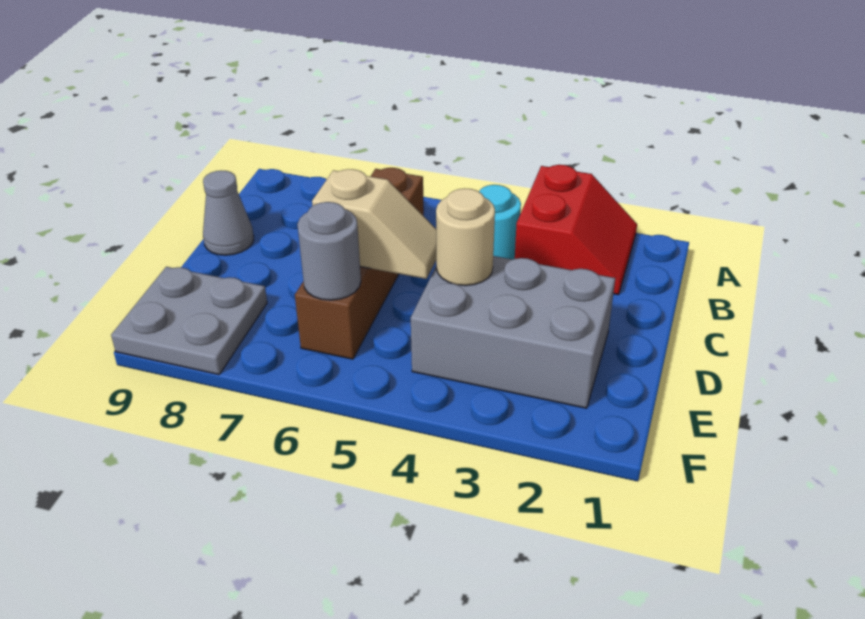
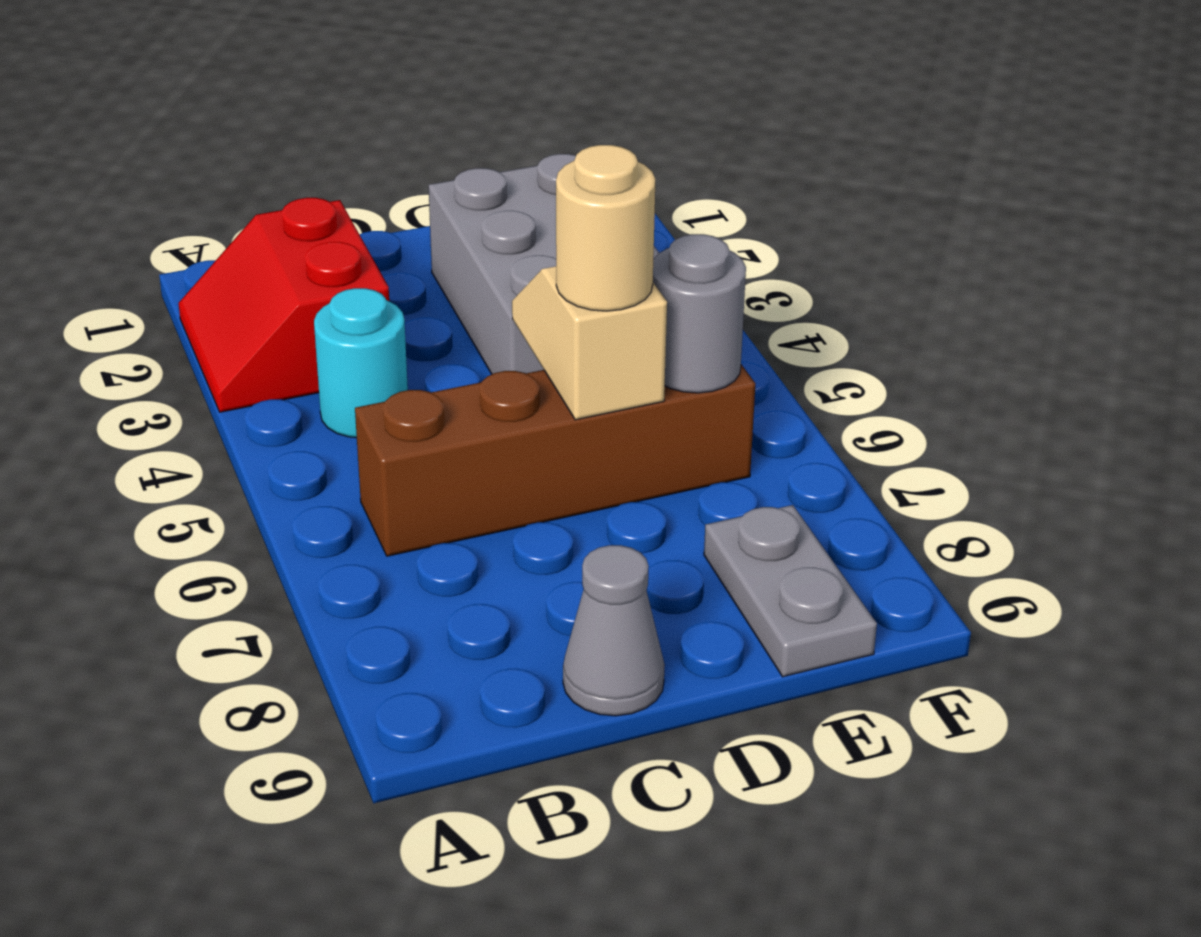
red 2x2 slope [515,165,637,295] -> red 2x2 slope turned to [179,198,389,412]
tan 1x1 round brick [436,188,495,286] -> tan 1x1 round brick moved to [556,145,655,311]
grey 2x2 plate [111,267,267,375] -> grey 1x2 plate [704,505,877,677]

